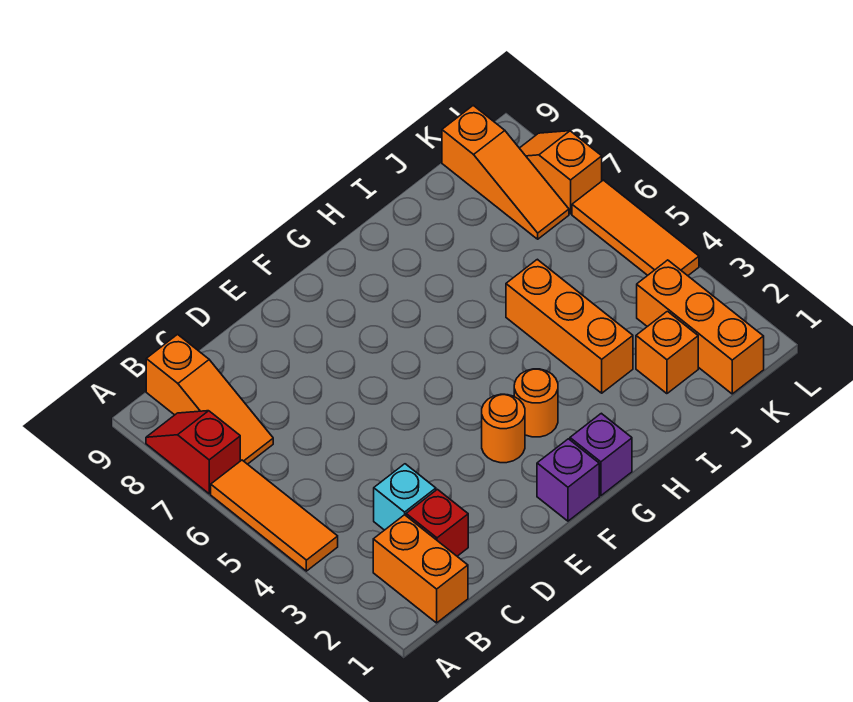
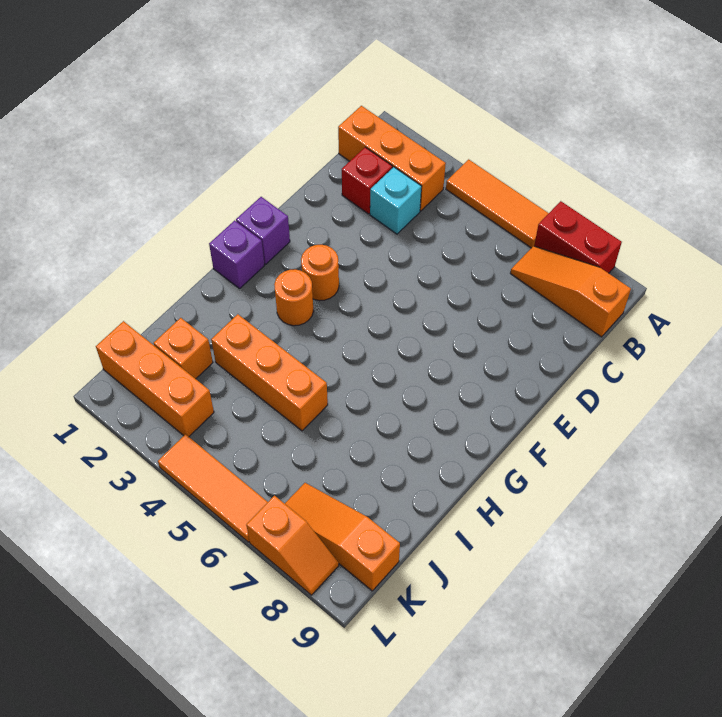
red 1x2 slope [146,411,240,494] -> red 1x2 brick [534,201,622,273]
orange 1x2 brick [373,515,468,623] -> orange 1x3 brick [338,106,446,211]

